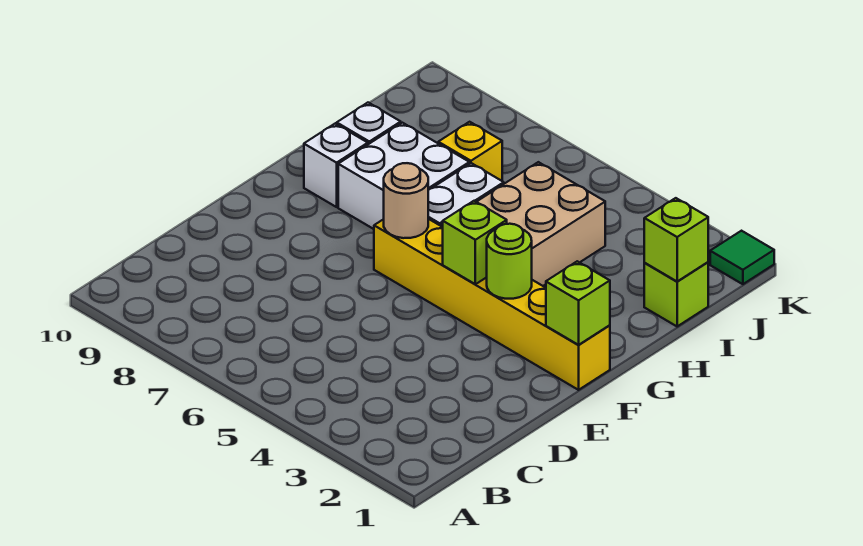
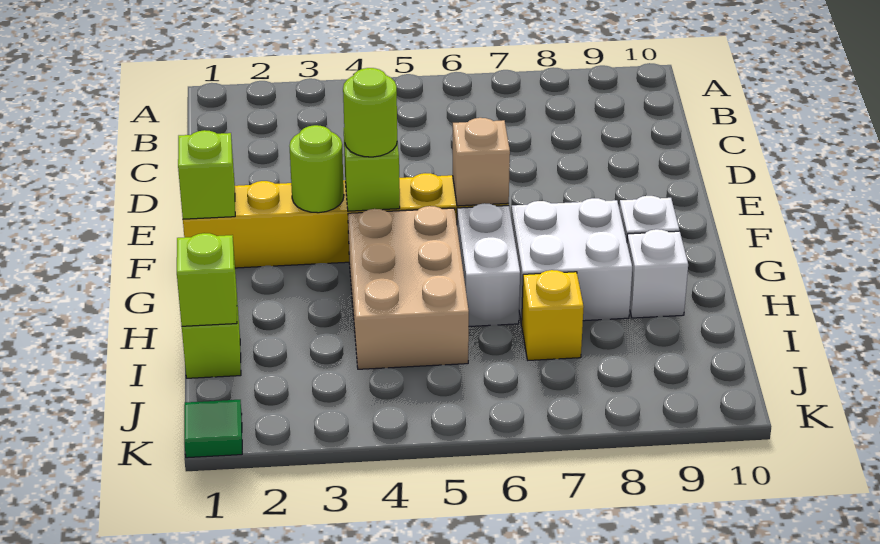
none -> lime 1x1 round brick [343,68,397,157]
tan 1x1 round brick [384,163,428,238] -> tan 1x1 brick [453,118,510,206]

